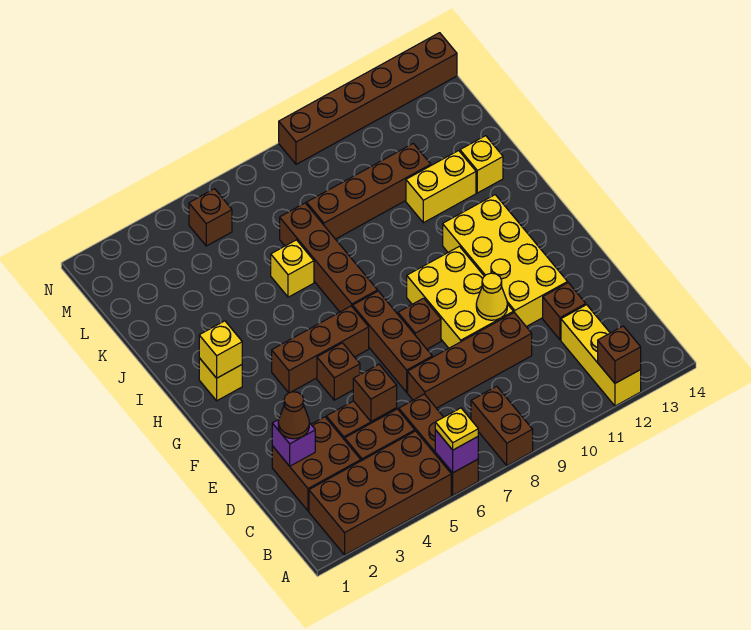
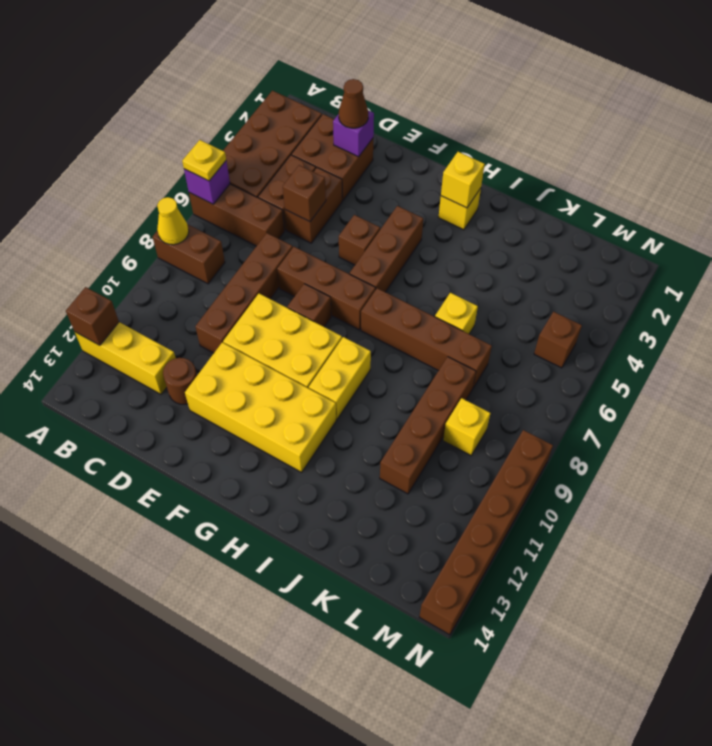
brown 1x1 brick [543,283,586,340] -> brown 1x1 round brick [163,358,197,404]
yellow 1x1 cone [476,273,507,320] -> yellow 1x1 cone moved to [157,197,189,245]
yellow 1x2 brick [406,151,476,223] -> yellow 1x2 brick moved to [309,337,371,419]
yellow 1x1 brick [460,136,503,193] -> yellow 1x1 brick moved to [443,398,490,455]

